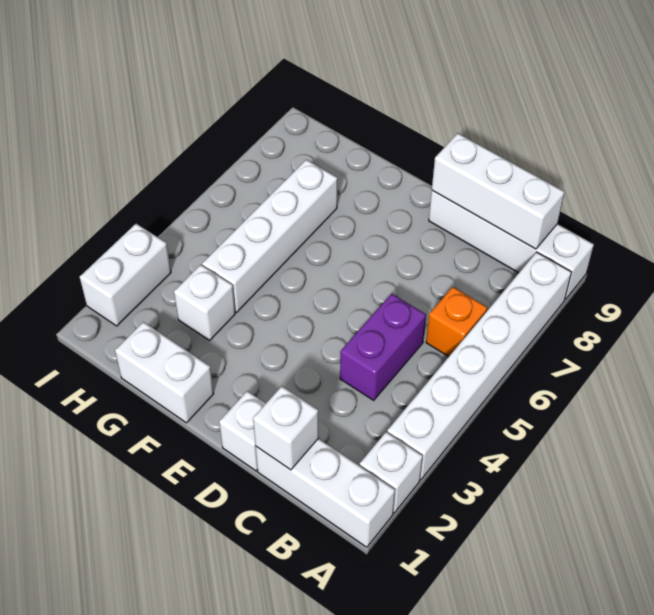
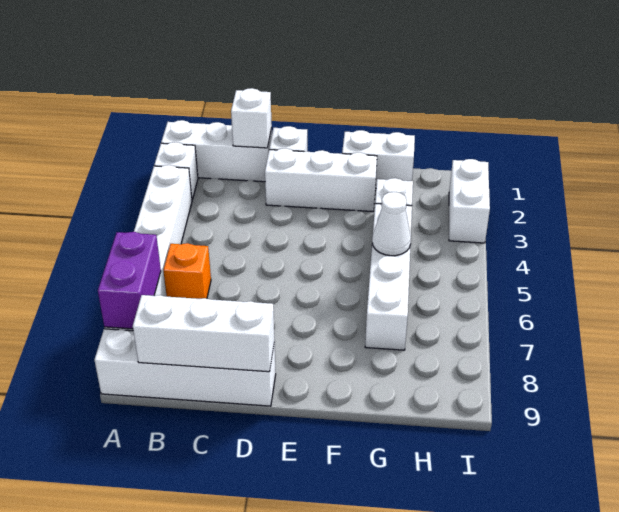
purple 1x2 brick [340,294,426,400] -> purple 1x2 brick moved to [98,232,161,329]
none -> white 1x3 brick [265,148,377,212]
none -> white 1x1 cone [372,192,411,256]

